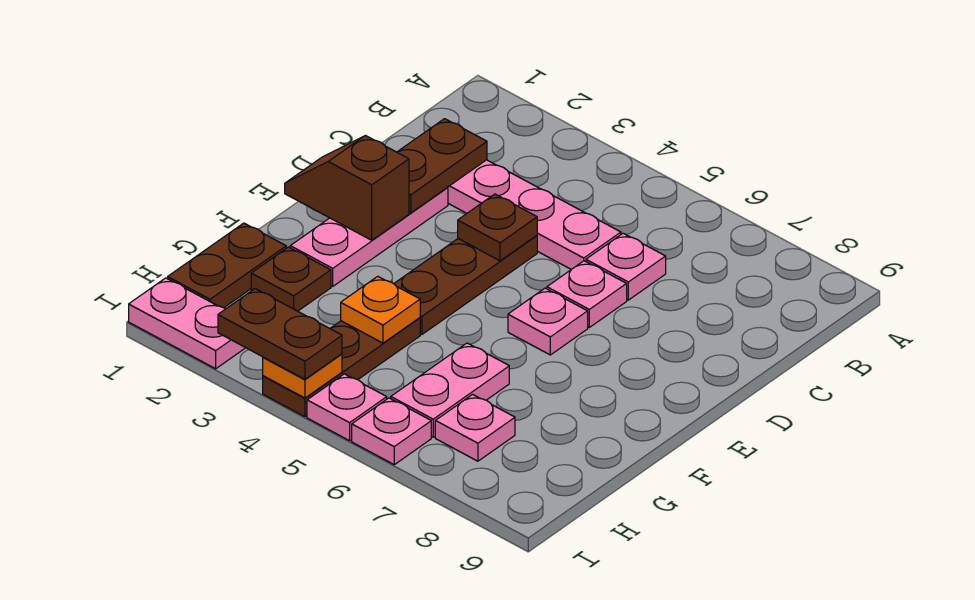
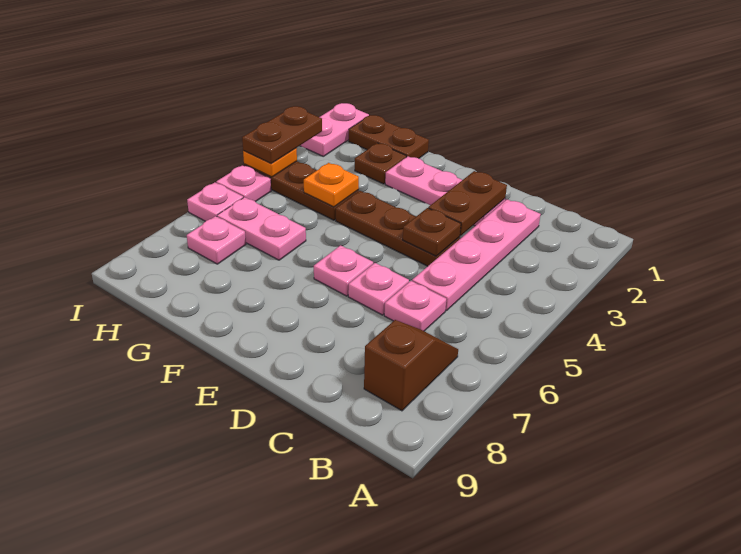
brown 1x2 plate [397,119,487,213] -> brown 1x2 plate turned to [428,171,507,235]
brown 1x2 slope [285,136,409,240] -> brown 1x2 slope moved to [364,320,458,411]

